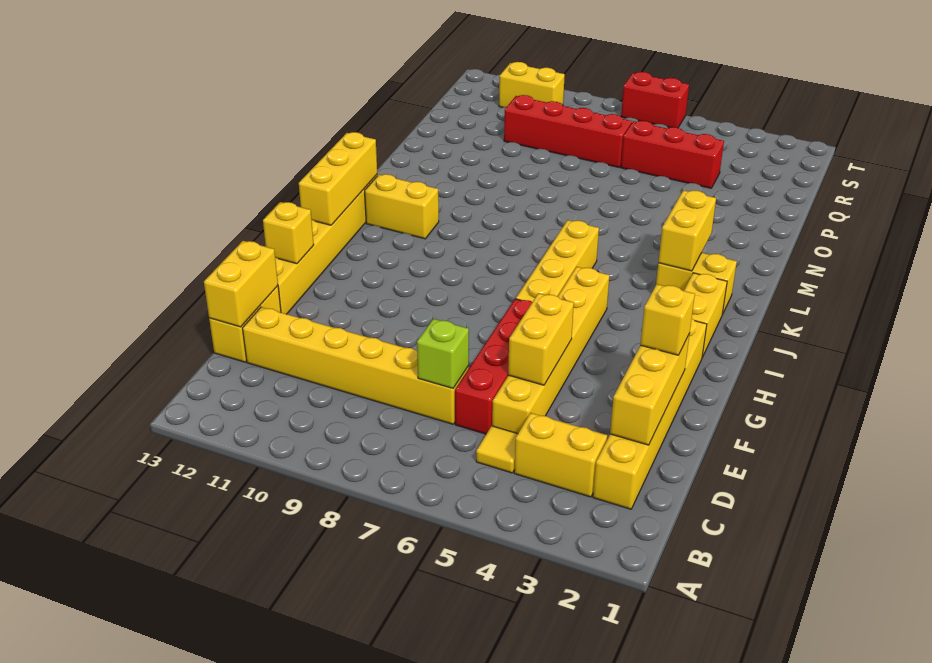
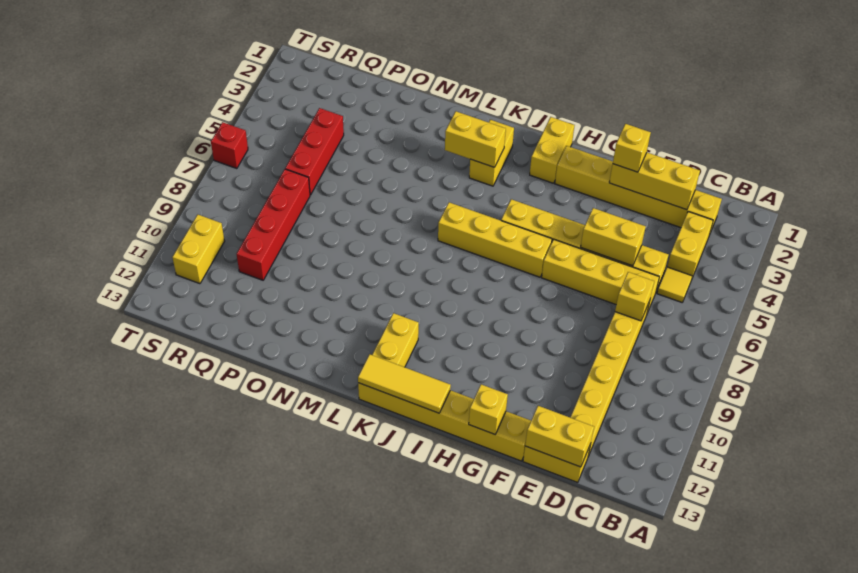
red 1x4 brick [455,299,532,434] -> yellow 1x4 brick [542,239,659,313]
lime 1x1 brick [417,319,469,388] -> yellow 1x1 brick [615,272,654,321]
yellow 1x2 brick [684,273,727,357] -> yellow 1x2 brick turned to [530,117,575,183]
yellow 1x3 brick [299,132,377,225] -> yellow 1x3 tile [358,354,451,413]
red 1x2 brick [621,72,689,128] -> red 1x1 brick [211,122,248,169]

